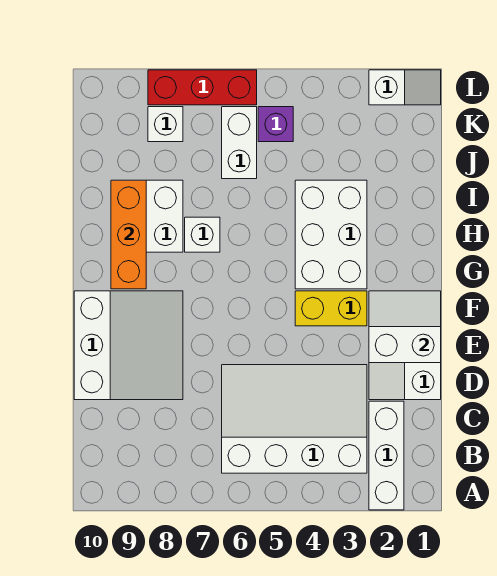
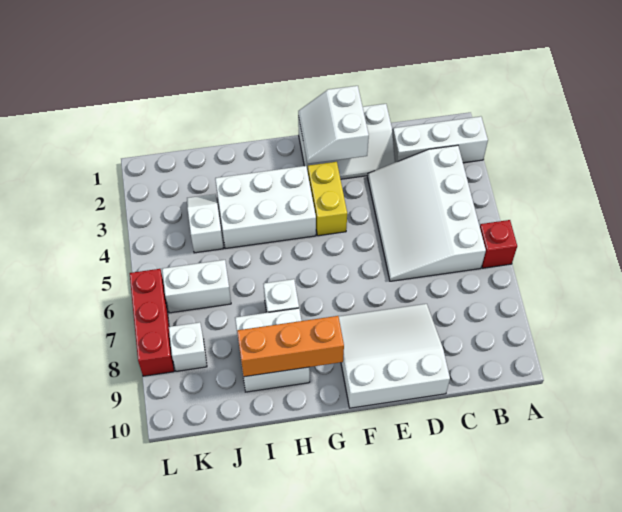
none -> red 1x1 brick [480,220,517,268]
purple 1x1 brick [258,107,293,142] -> none
white 1x2 slope [369,70,441,105] -> white 1x2 slope moved to [187,194,223,253]

